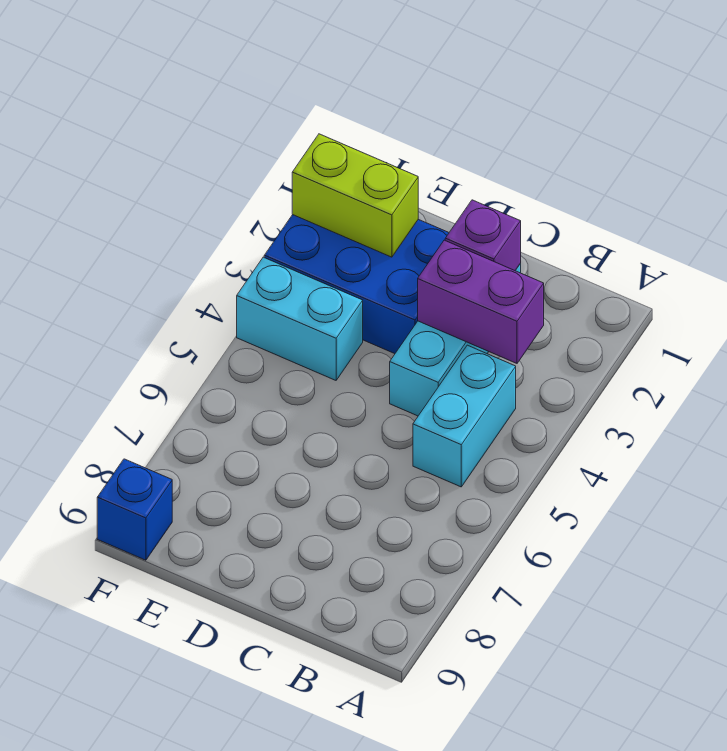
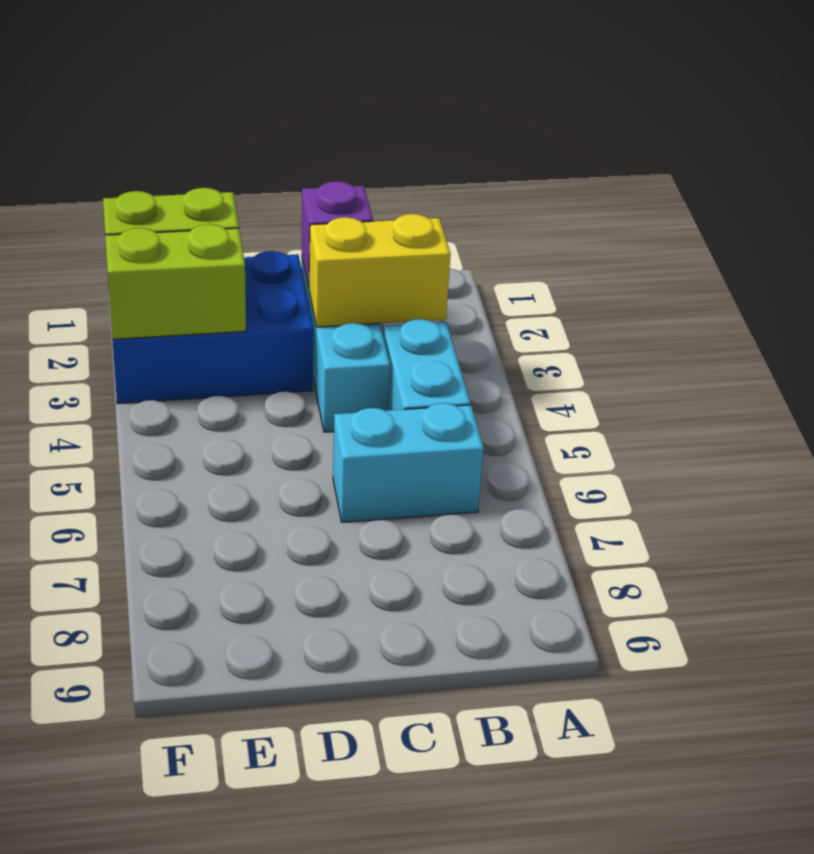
purple 1x2 brick [418,240,544,363] -> yellow 1x2 brick [309,214,451,327]
none -> lime 1x2 brick [105,224,246,339]
cyan 1x2 brick [237,257,363,380] -> cyan 1x2 brick moved to [333,403,484,522]
blue 1x1 brick [97,459,172,560] -> none

